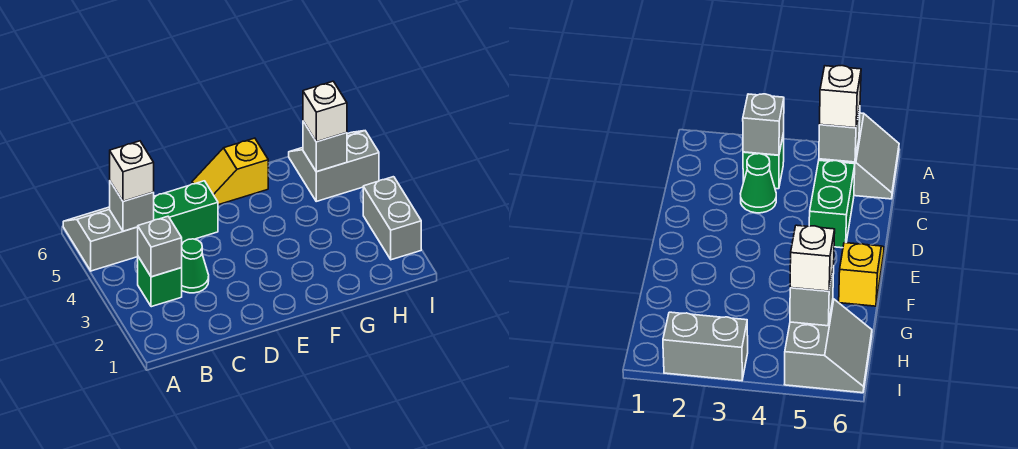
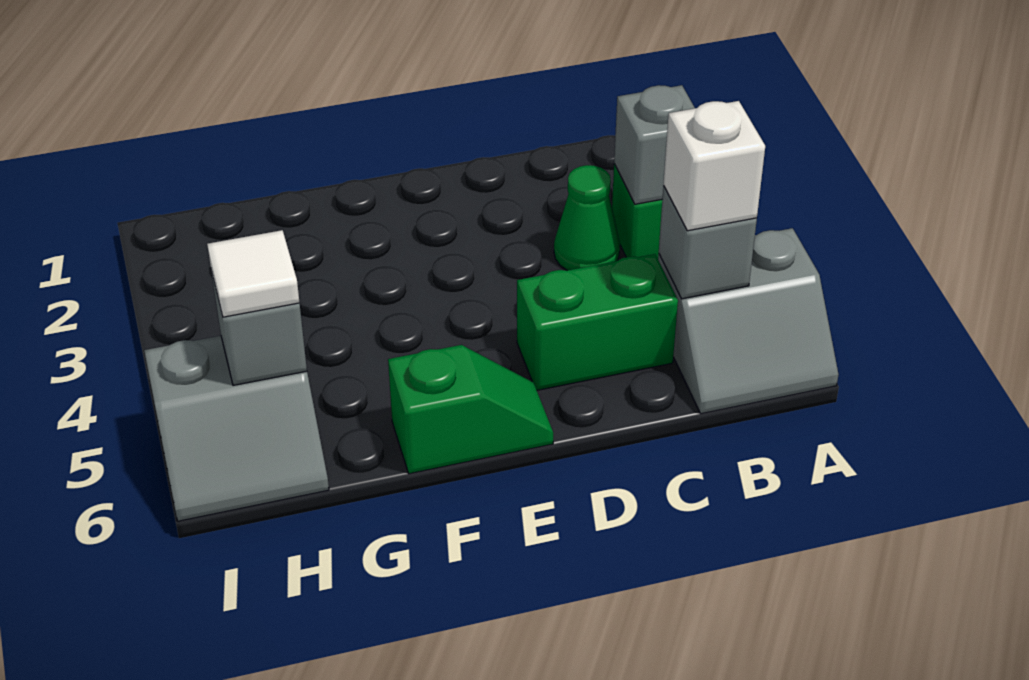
yellow 1x2 slope [192,138,268,205] -> green 1x2 slope [388,345,553,474]
white 1x1 brick [303,81,347,142] -> white 1x1 tile [207,230,300,317]
grey 1x2 brick [363,177,421,260] -> none

